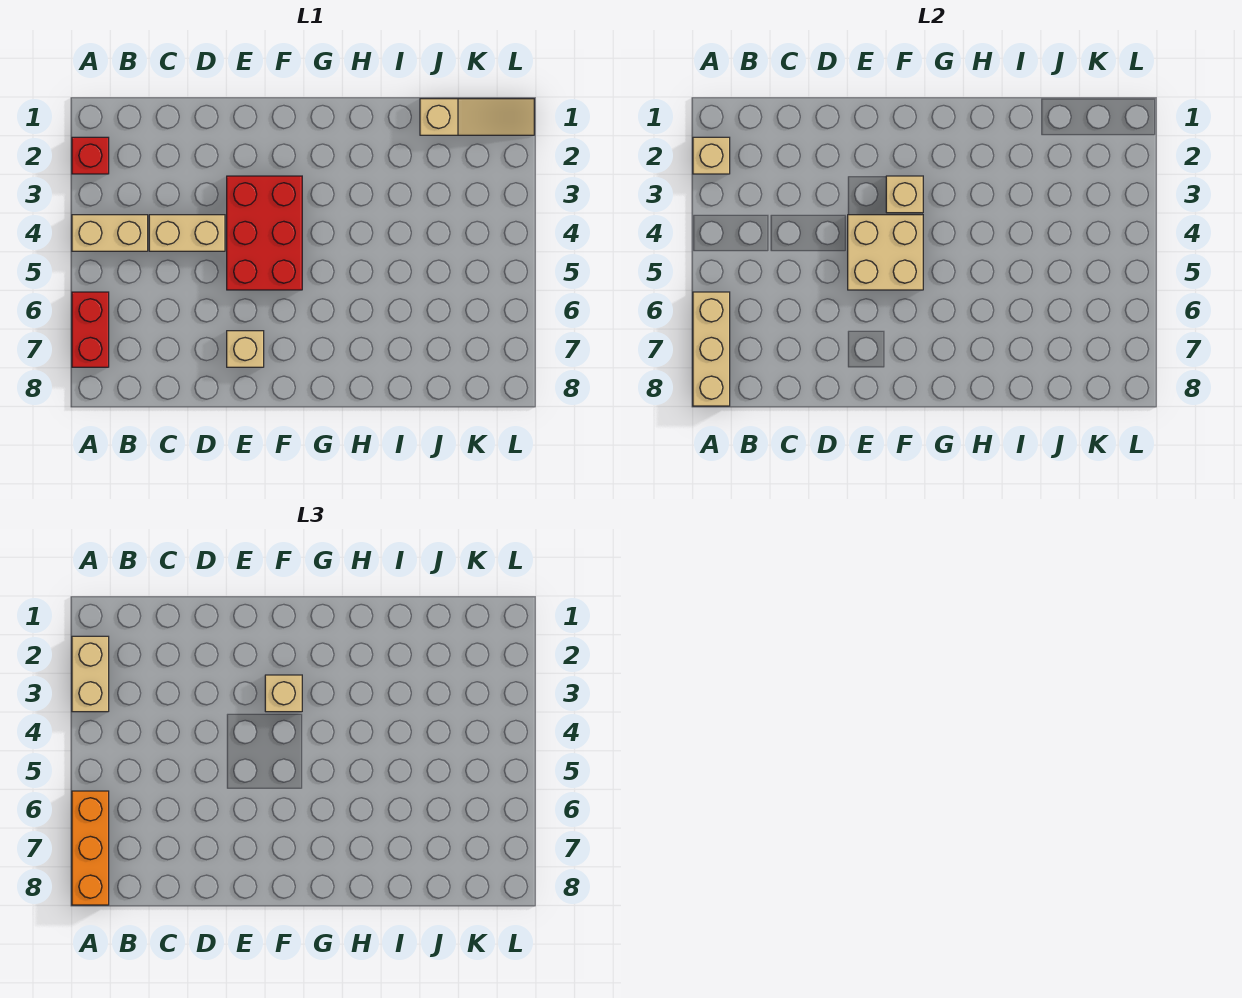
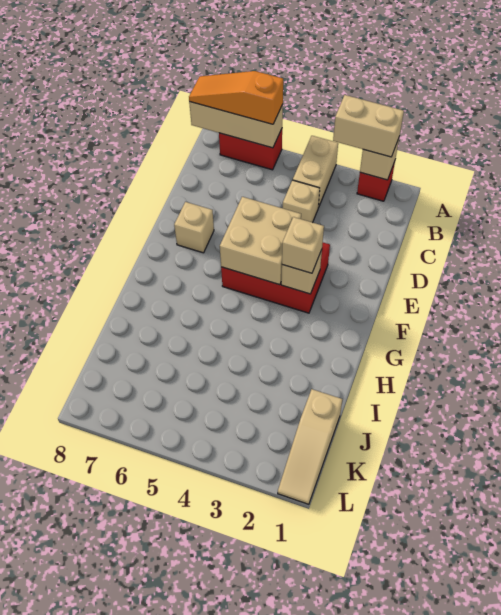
orange 1x3 brick [72,791,109,905] -> orange 1x3 slope [189,71,283,124]
tan 1x2 brick [149,215,225,251] -> tan 1x1 brick [283,180,320,223]

